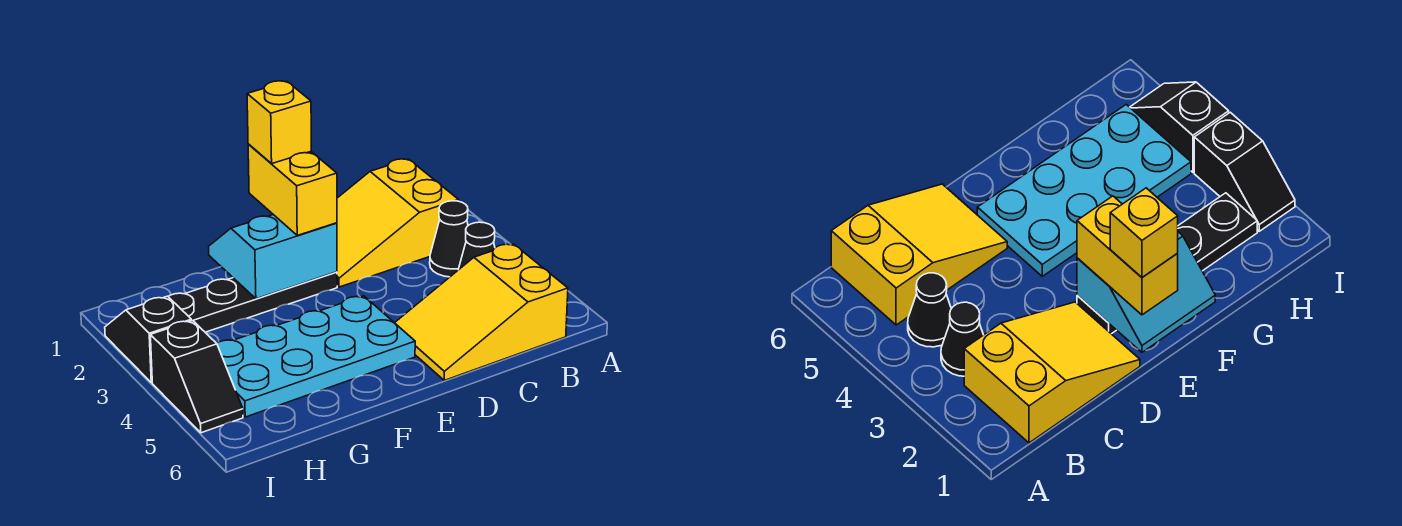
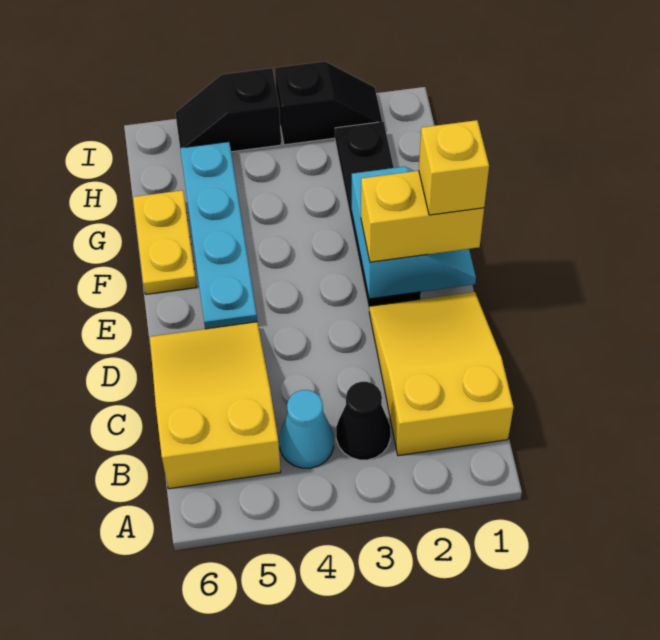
black 1x1 cone [458,222,495,270] -> cyan 1x1 cone [279,390,334,468]
cyan 2x4 plate [217,296,415,417] -> cyan 1x4 plate [180,142,257,329]
none -> yellow 1x2 plate [133,190,197,294]

